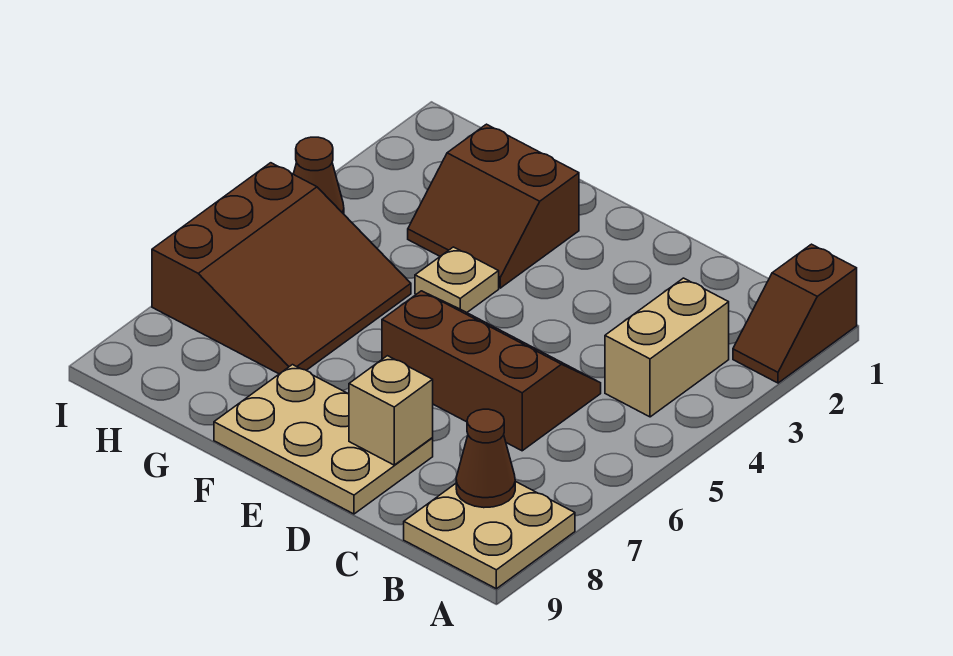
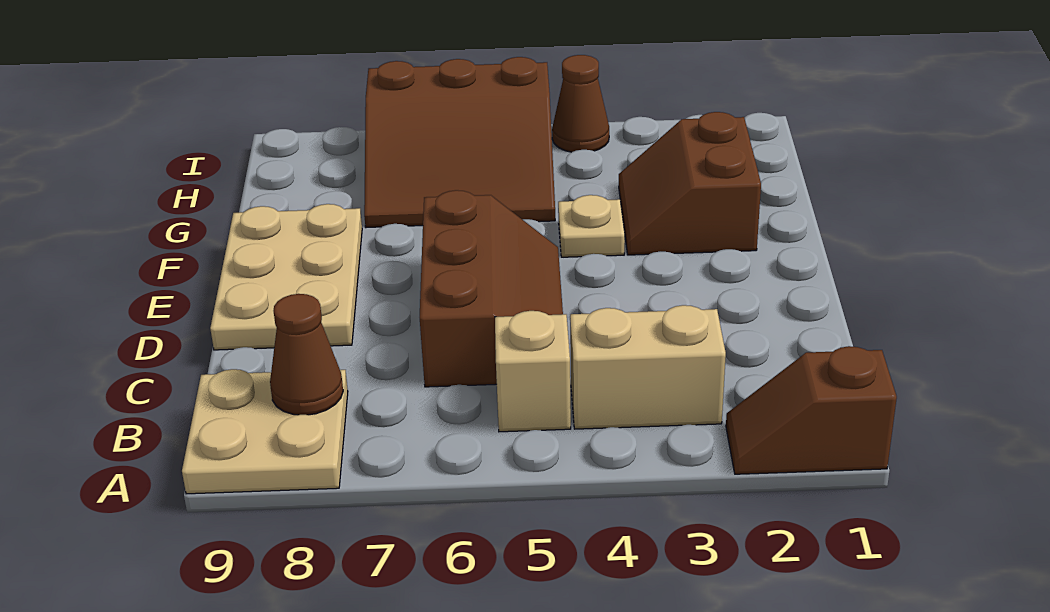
tan 1x1 brick [349,356,433,465] -> tan 1x1 brick moved to [495,311,571,432]

